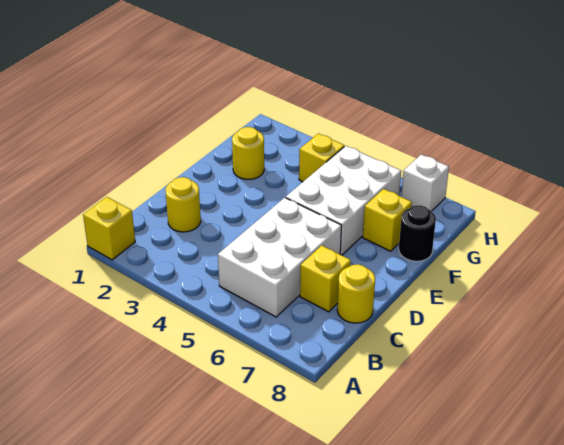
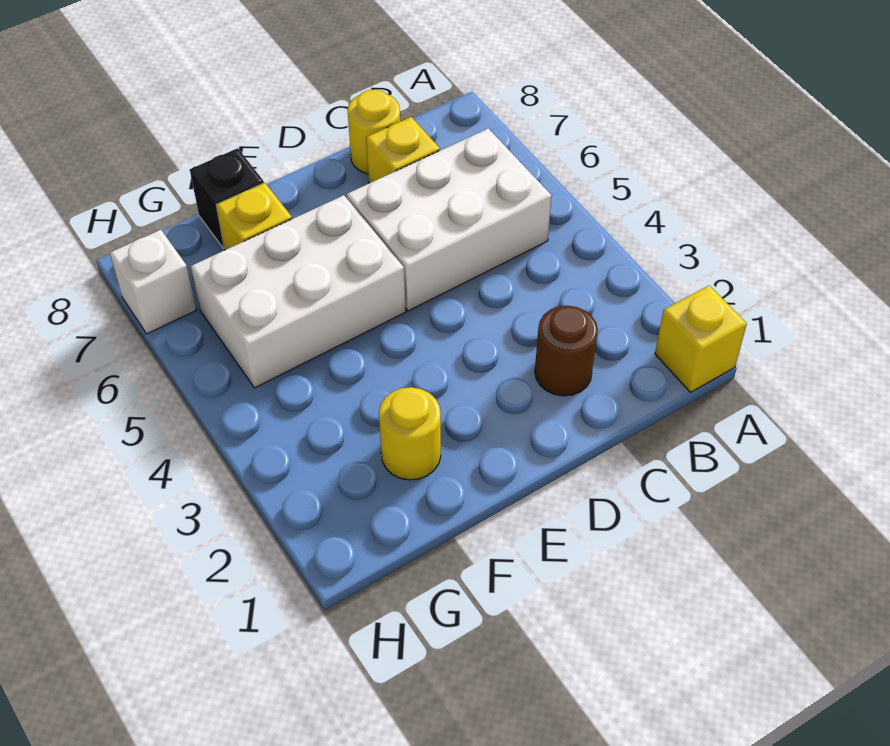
yellow 1x1 round brick [165,177,201,232] -> brown 1x1 round brick [535,306,598,396]
black 1x1 round brick [399,205,436,261] -> black 1x1 brick [190,148,264,249]
yellow 1x1 brick [299,134,344,182] -> none

